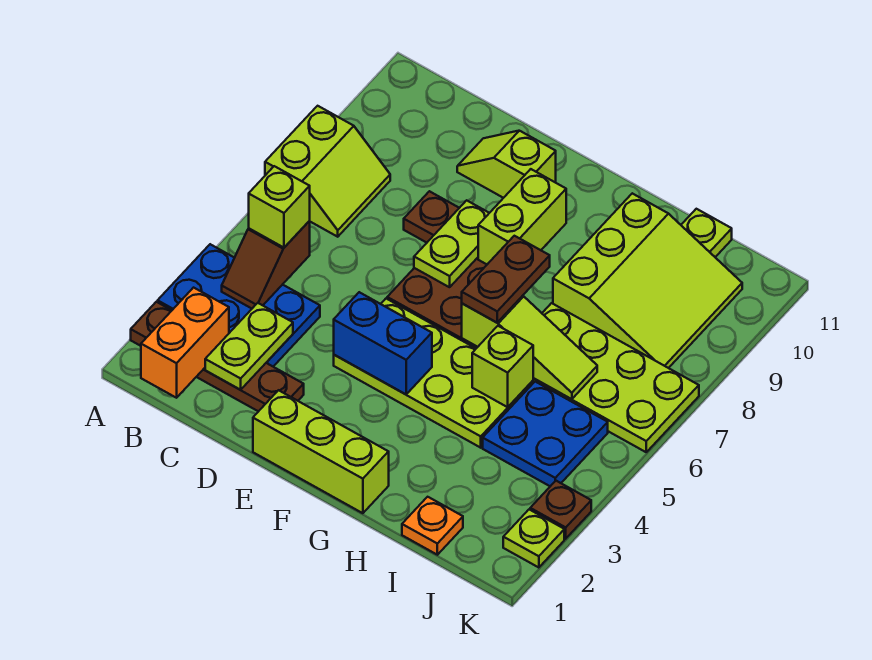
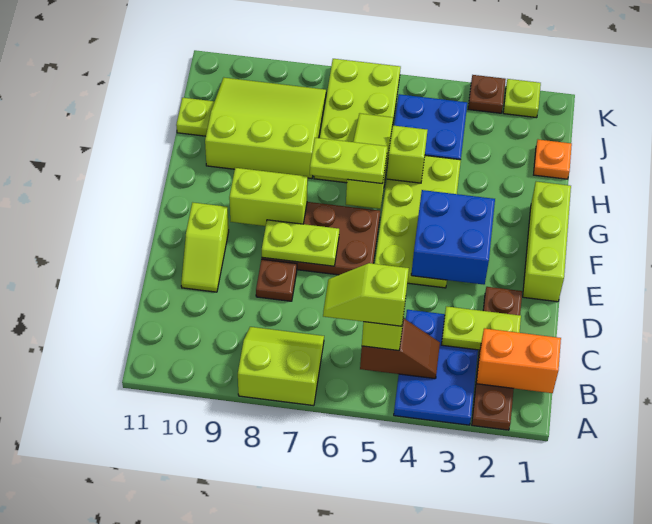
none -> lime 1x2 slope [323,263,409,326]
blue 1x2 brick [334,292,432,394] -> blue 2x2 brick [411,190,495,285]
brown 1x2 plate [462,236,550,323] -> lime 1x2 plate [310,138,387,184]

